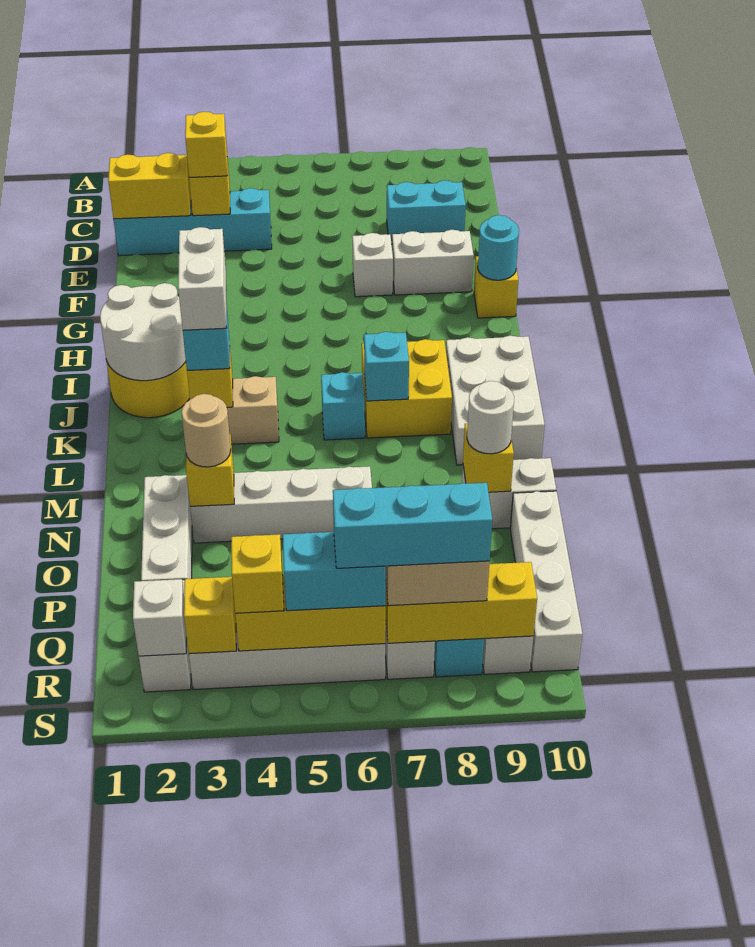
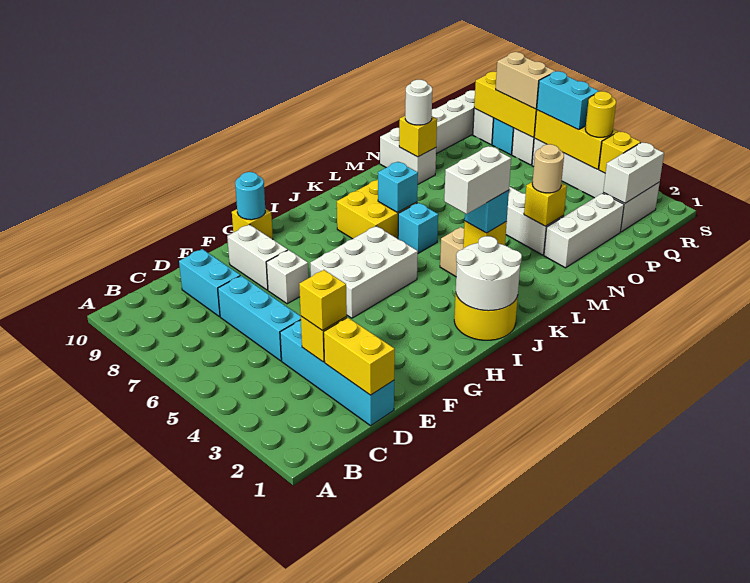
white 2x3 brick [446,336,545,465] -> white 2x3 brick moved to [310,226,418,318]
white 1x1 brick [133,579,186,656] -> white 1x2 brick [603,142,664,203]
yellow 1x1 brick [231,534,284,613] -> yellow 1x1 round brick [585,91,616,137]
cyan 1x3 brick [333,483,492,568] -> cyan 1x3 brick moved to [218,276,301,361]

